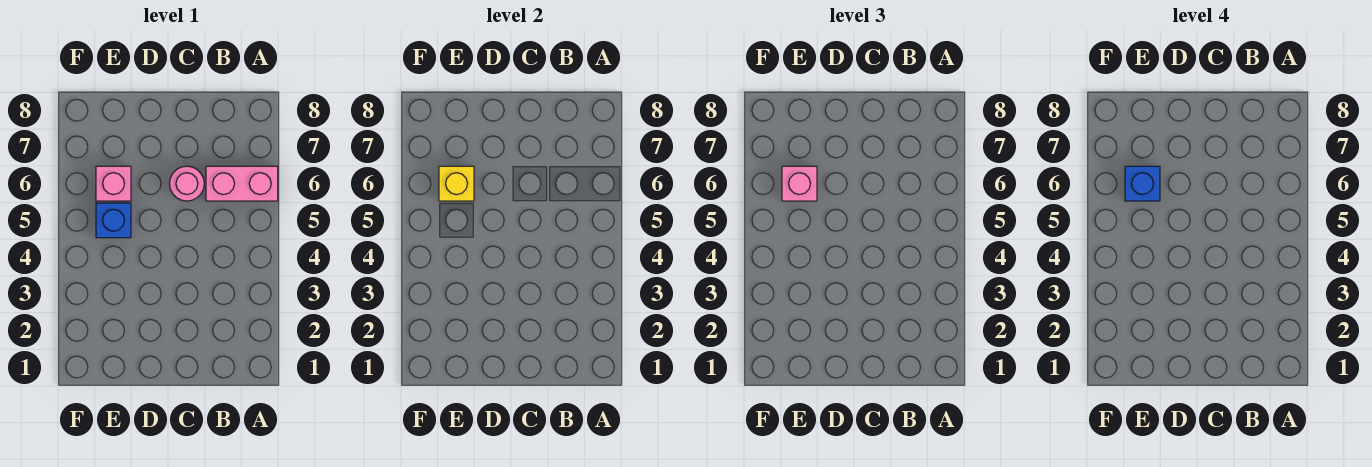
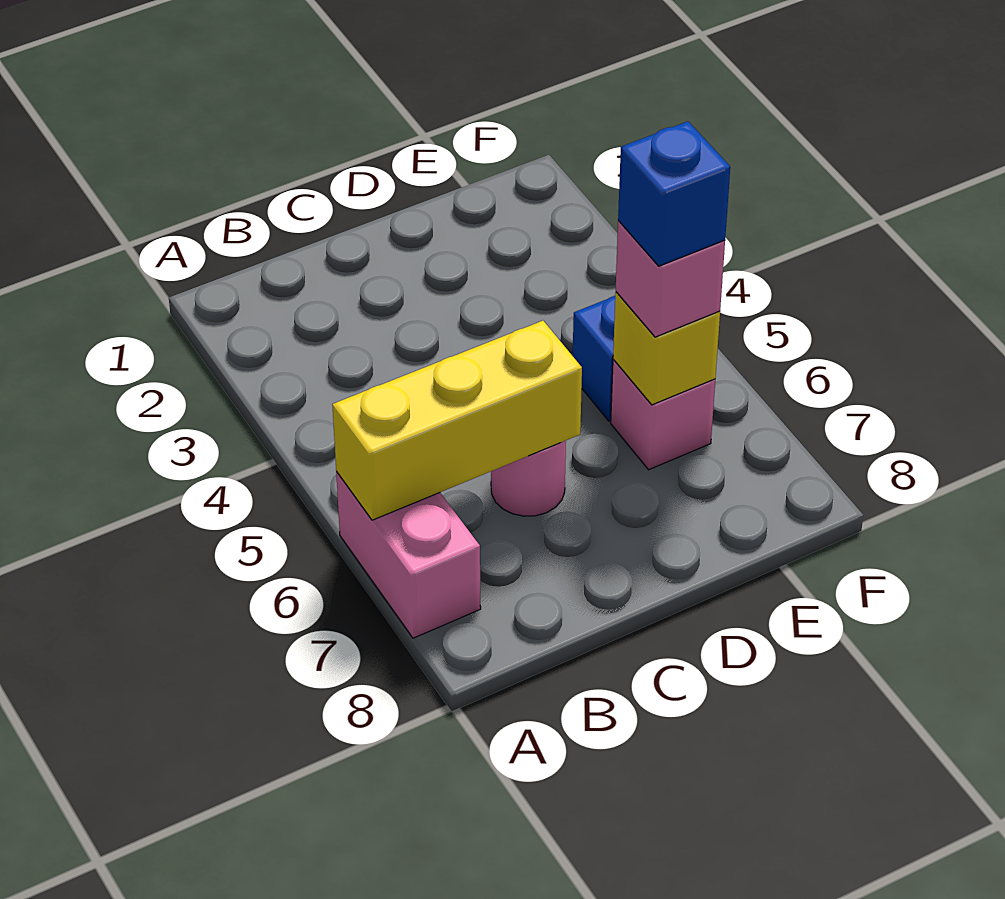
pink 1x2 brick [206,166,278,201] -> pink 1x2 brick turned to [336,471,481,638]
none -> yellow 1x3 brick [332,321,582,520]

